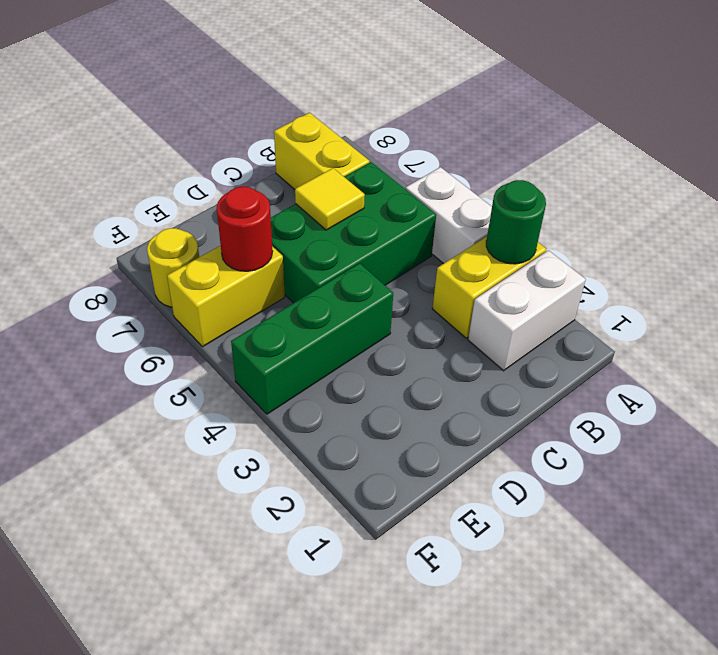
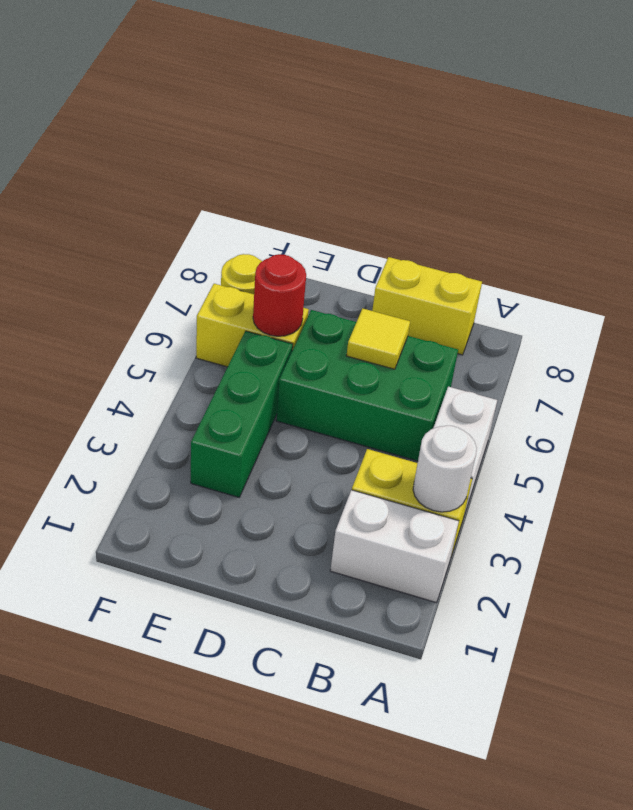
green 1x1 round brick [486,180,546,264] -> white 1x1 round brick [413,426,477,512]
yellow 1x2 brick [274,113,369,189] -> yellow 1x2 brick turned to [372,257,482,355]
green 1x3 brick [231,263,393,414] -> green 1x3 brick turned to [191,331,293,497]

